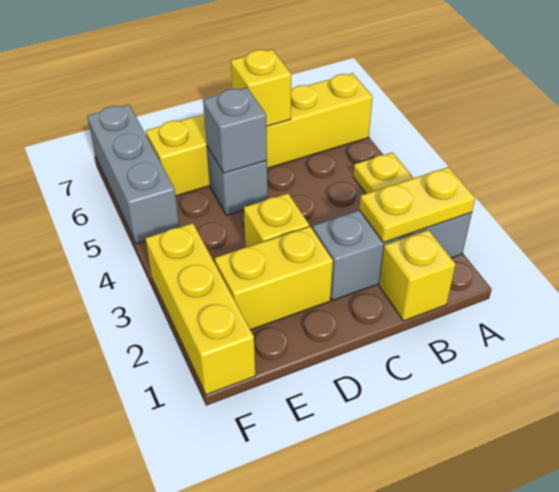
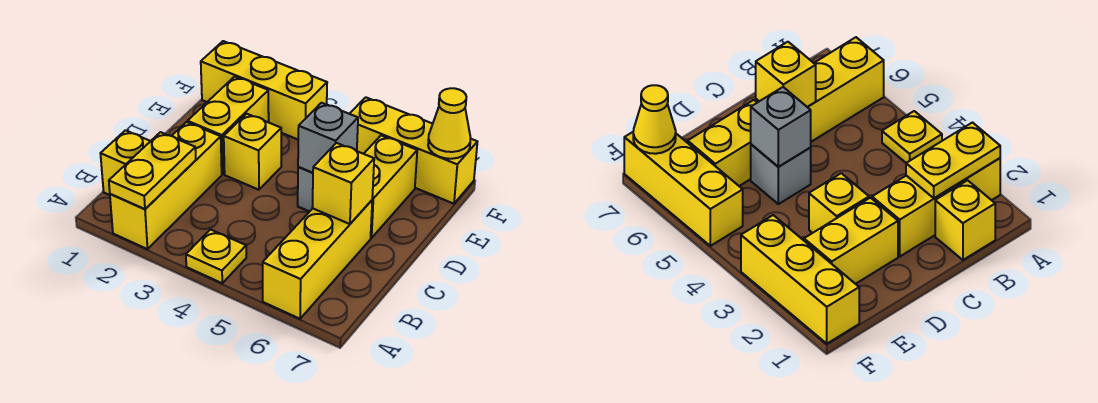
grey 1x3 brick [313,210,472,300] -> yellow 1x3 brick [110,122,222,249]
grey 1x3 brick [87,104,179,244] -> yellow 1x3 brick [350,97,477,204]
none -> yellow 1x1 cone [428,88,471,159]

